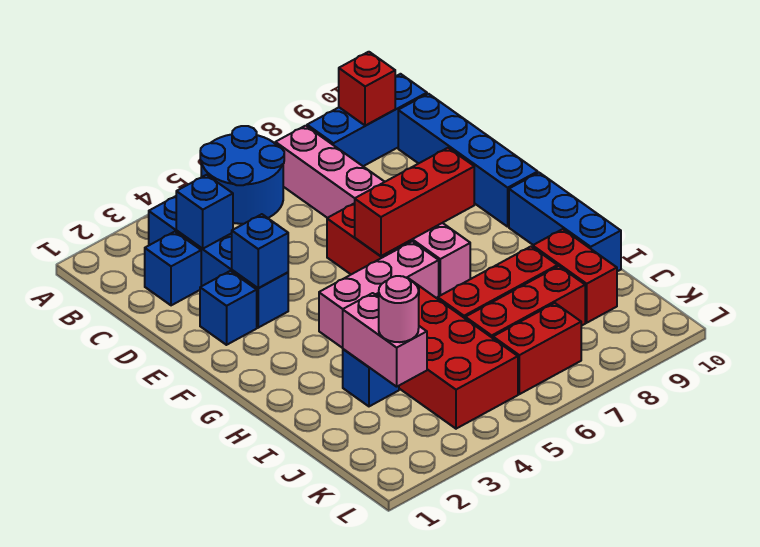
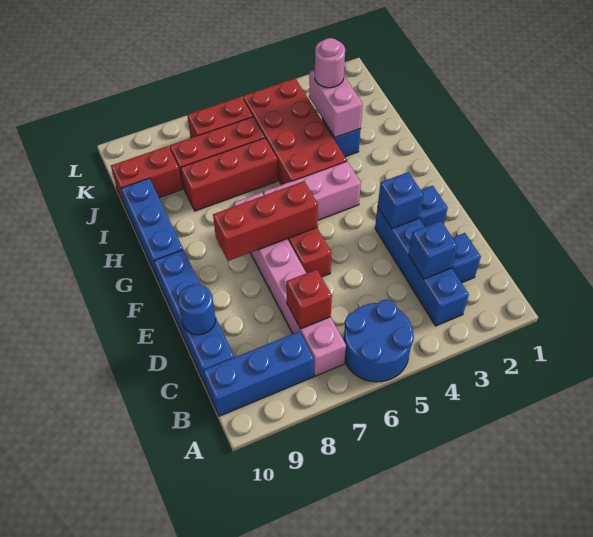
red 1x1 brick [339,52,395,126] -> red 1x1 brick moved to [286,269,332,329]
none -> blue 1x1 round brick [178,284,216,335]
red 1x2 brick [533,229,617,323] -> red 1x2 brick turned to [111,146,182,208]

